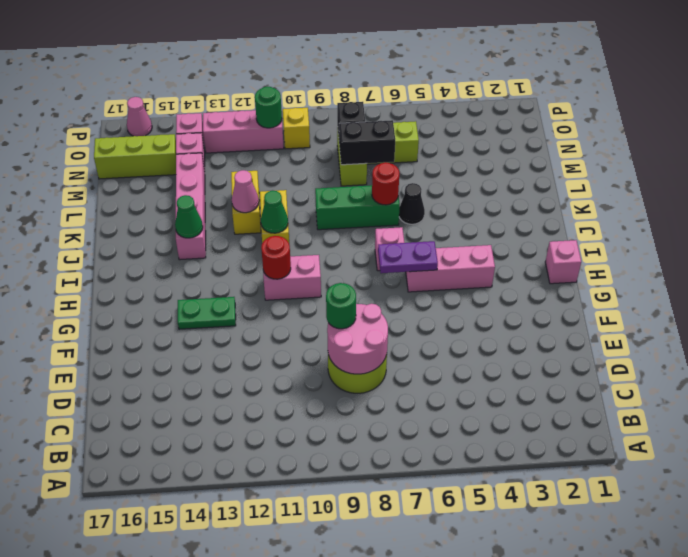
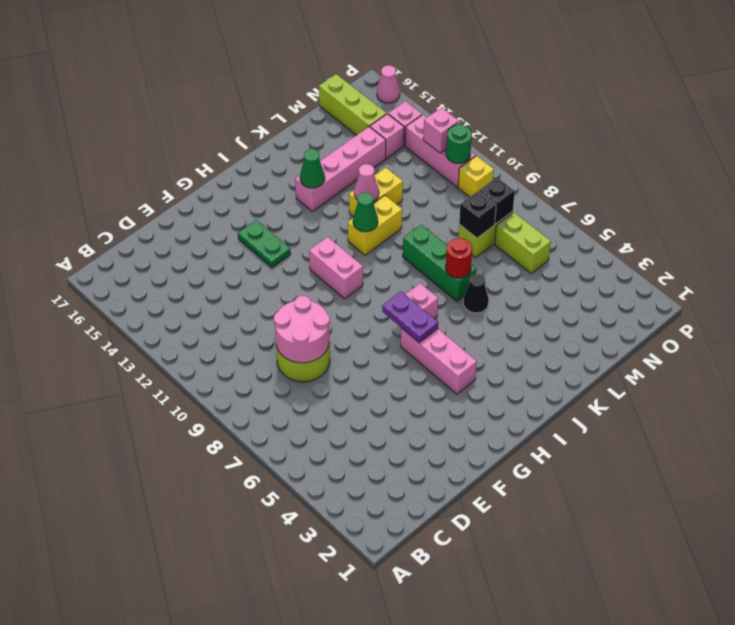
green 1x1 round brick [326,283,356,329] -> none
pink 1x1 brick [545,240,581,284] -> pink 1x1 brick moved to [423,108,459,153]
red 1x1 round brick [261,236,291,279] -> none
black 1x2 brick [339,120,395,165] -> black 1x1 brick [459,191,496,238]

